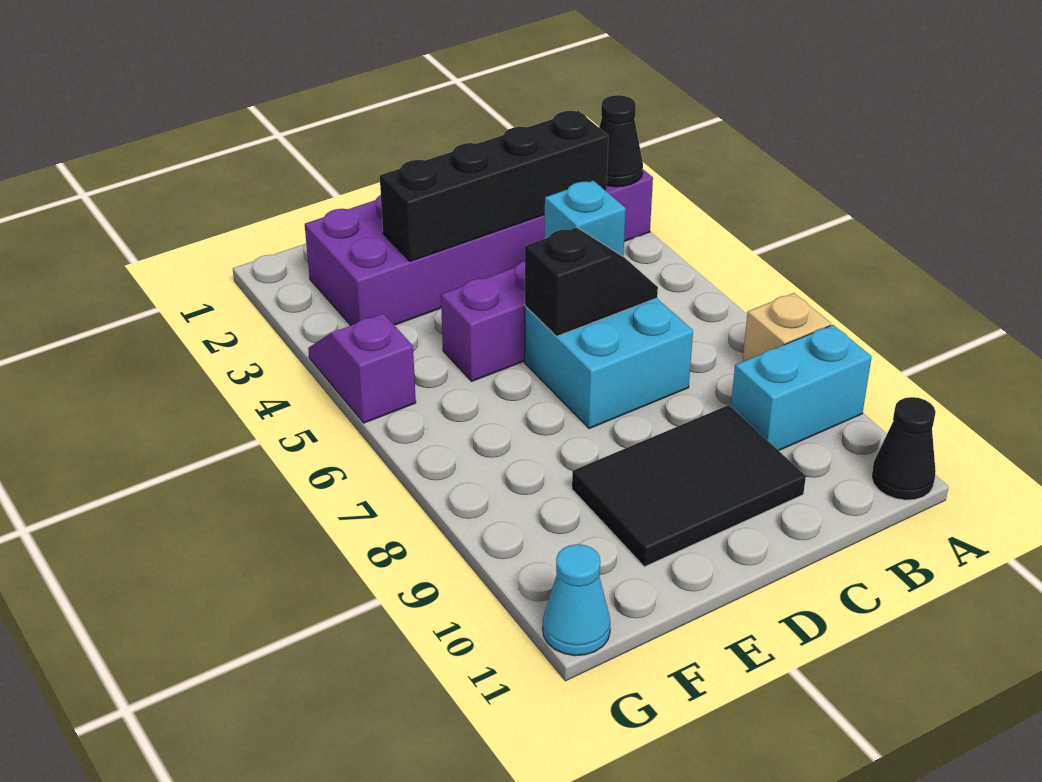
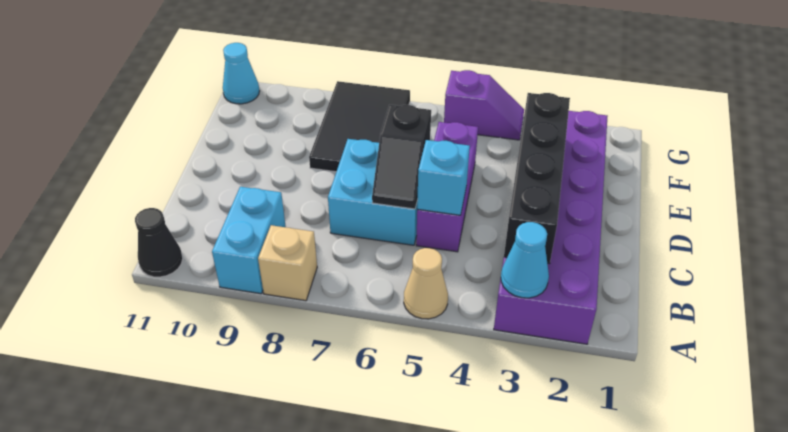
black 1x1 cone [599,95,643,187] -> cyan 1x1 cone [501,222,549,298]
none -> tan 1x1 cone [404,248,448,319]
black 2x3 tile [572,405,806,567] -> black 2x3 tile moved to [309,81,410,172]

